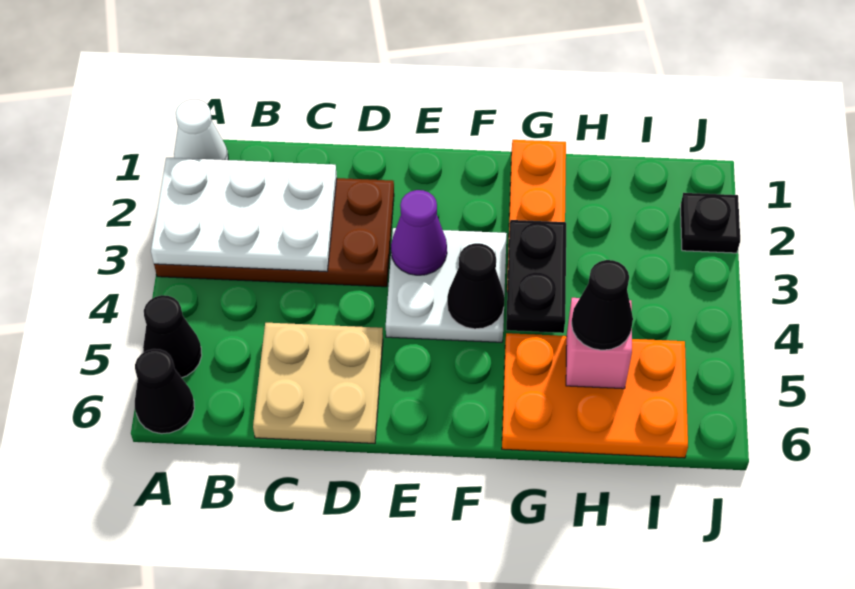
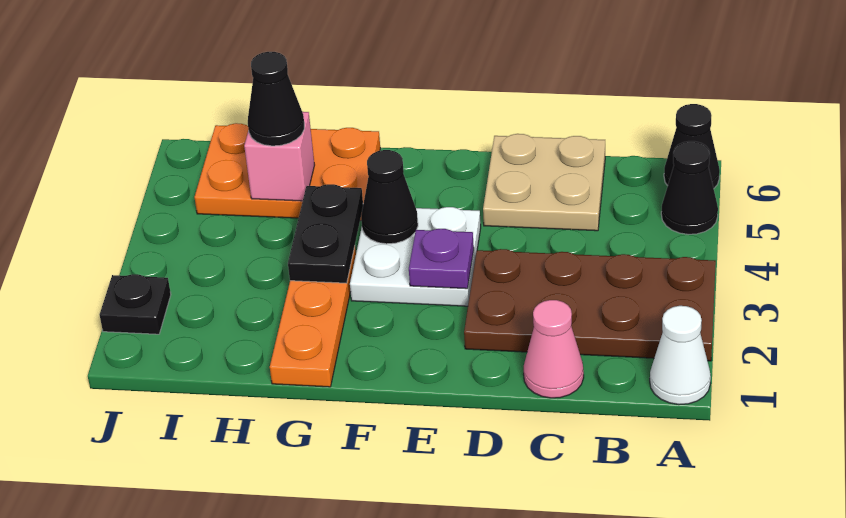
white 2x3 plate [151,158,337,272] -> none
none -> pink 1x1 cone [524,300,584,398]
purple 1x1 cone [391,190,447,275] -> purple 1x1 plate [409,229,474,289]

